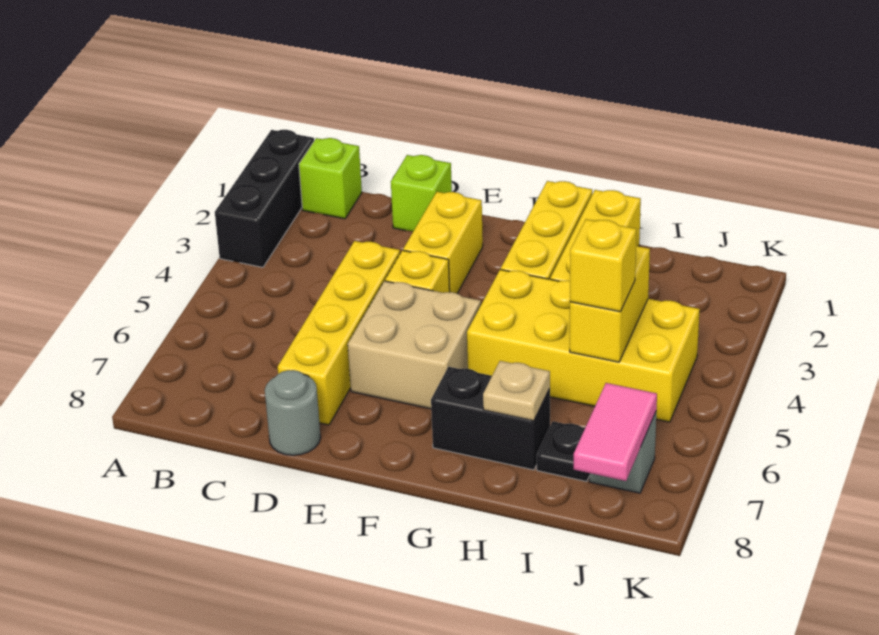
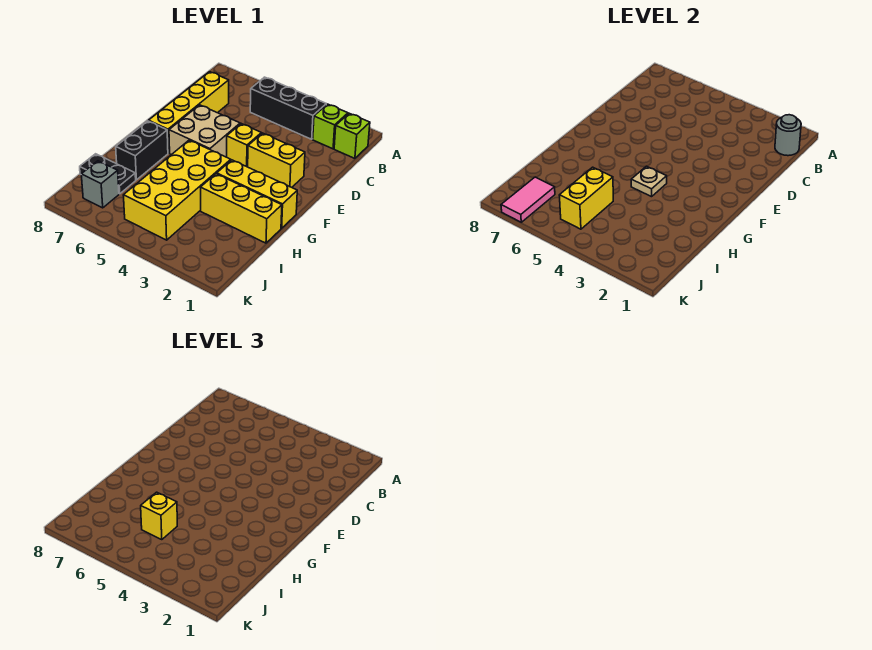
black 1x3 brick [215,130,314,267] -> black 1x3 brick moved to [250,77,326,139]
lime 1x1 brick [391,155,452,231] -> lime 1x1 brick moved to [313,104,348,149]
yellow 1x4 brick [278,241,400,425] -> yellow 1x4 brick turned to [149,72,229,153]
grey 1x1 round brick [265,370,321,455] -> grey 1x1 round brick moved to [775,115,801,156]
tan 1x1 plate [483,361,550,421] -> tan 1x1 plate moved to [631,166,667,197]
yellow 1x2 brick [570,246,650,362] -> yellow 1x2 brick turned to [559,167,613,229]
black 1x1 plate [537,421,590,482] -> black 1x2 plate [80,154,136,194]
pink 1x2 tile [574,383,657,481] -> pink 1x2 tile turned to [501,177,555,222]

